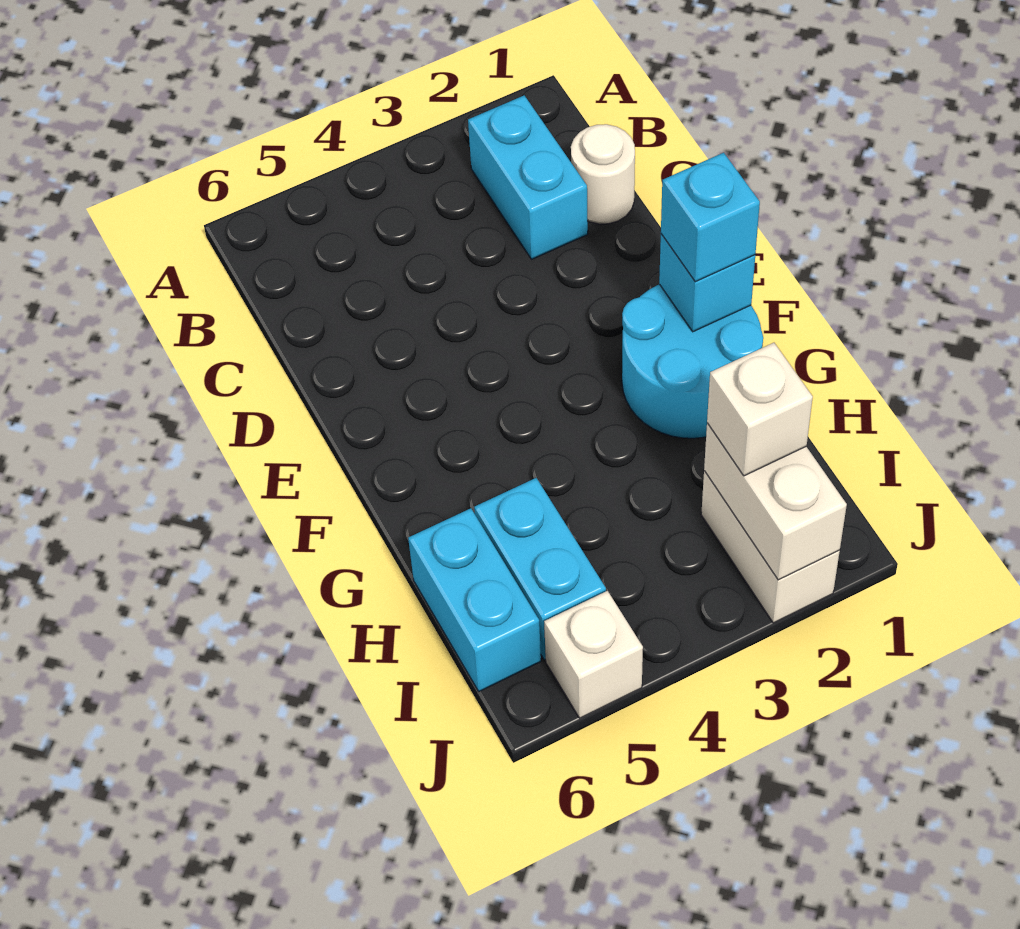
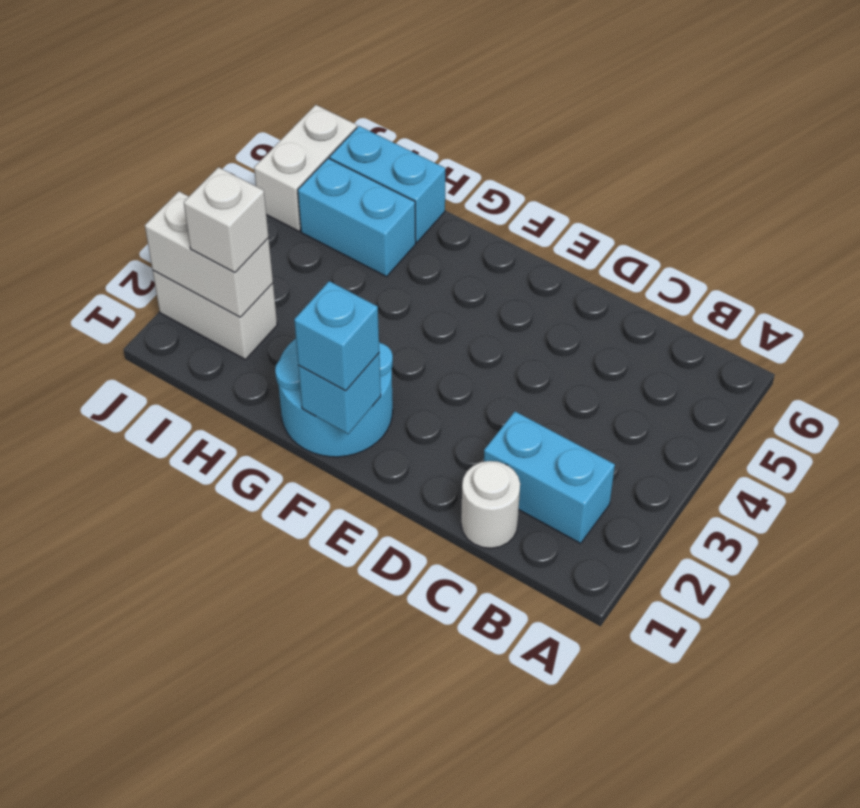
white 1x1 brick [544,591,643,718] -> white 1x2 brick [254,105,357,231]

